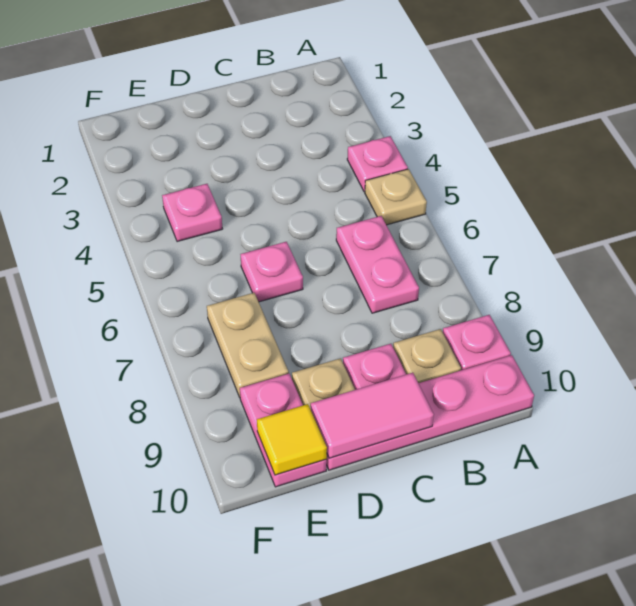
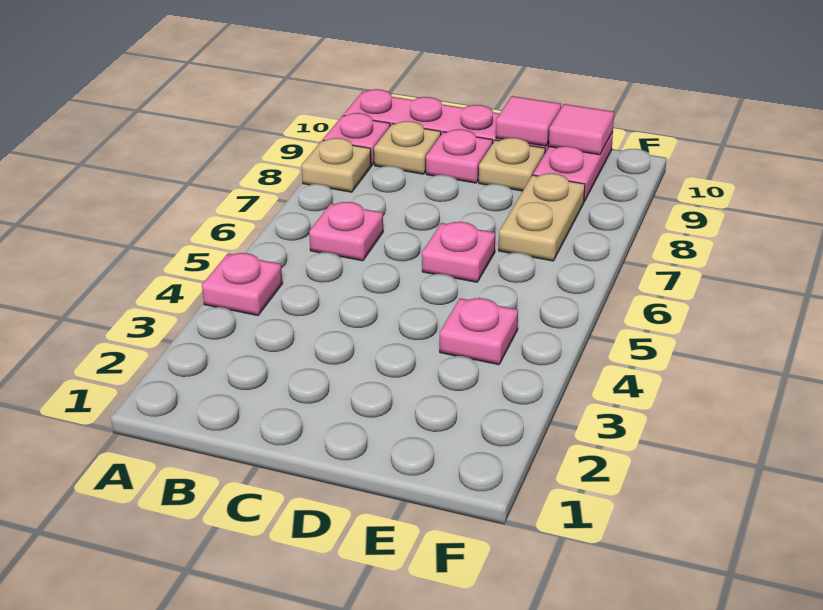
tan 1x1 plate [365,169,427,225] -> tan 1x1 plate moved to [302,138,371,192]
pink 1x2 plate [336,216,419,313] -> pink 1x1 plate [309,202,383,261]
pink 1x2 tile [311,373,434,458] -> pink 1x1 tile [496,96,561,146]
yellow 1x1 tile [257,404,327,475] -> pink 1x1 tile [549,104,614,155]

